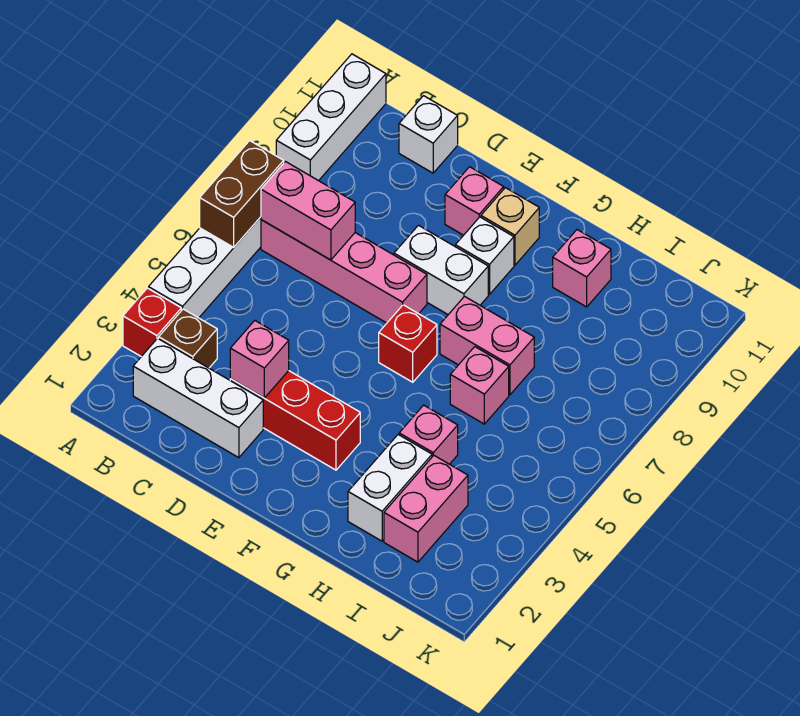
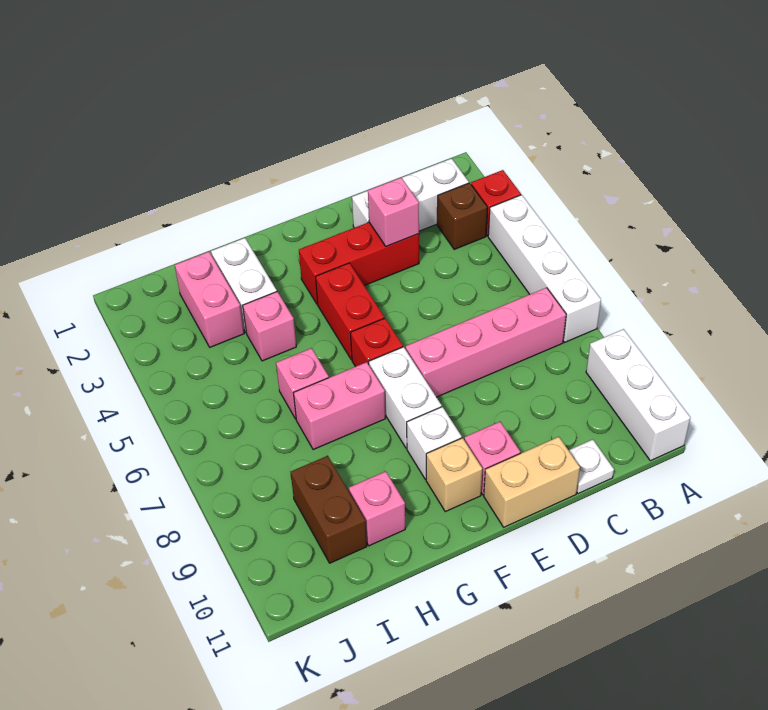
brown 1x2 brick [200,141,284,247] -> brown 1x2 brick moved to [291,456,367,563]
pink 1x2 brick [261,162,355,260] -> none
white 1x1 brick [399,96,458,173] -> white 1x1 plate [569,439,614,494]
none -> tan 1x2 brick [484,437,580,527]
white 1x2 brick [394,225,488,315] -> white 1x2 brick turned to [369,347,442,448]
none -> red 1x2 brick [316,263,384,360]

